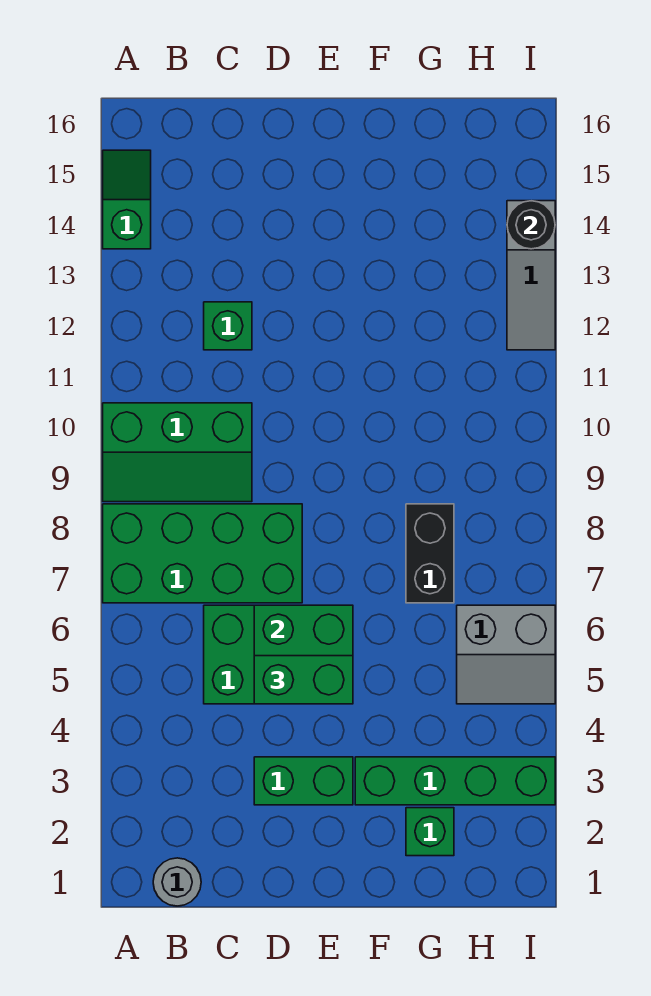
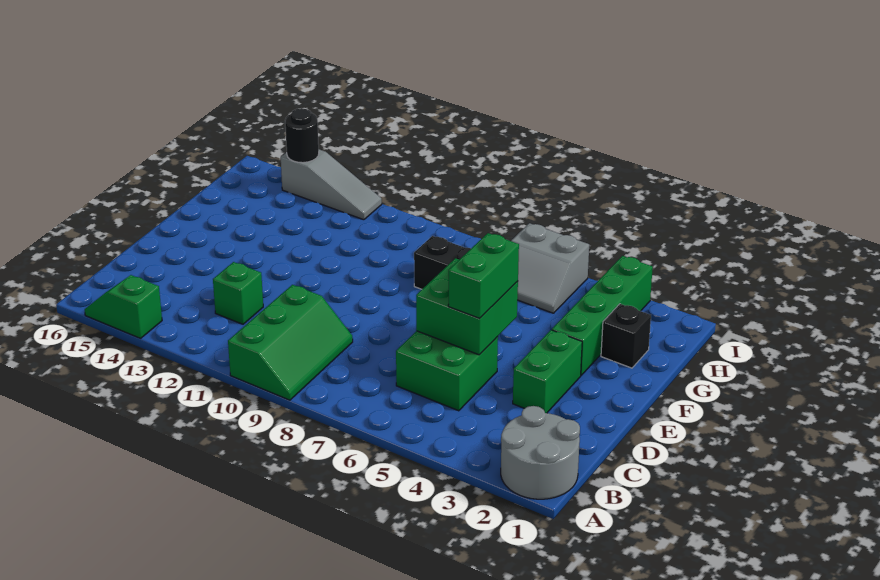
green 2x4 brick [103,504,302,603] -> none
grey 1x1 round brick [153,858,201,906] -> grey 2x2 round brick [501,406,580,499]
green 1x1 brick [406,808,454,856] -> black 1x1 brick [601,304,651,368]
grey 2x2 slope [457,605,555,704] -> grey 2x2 slope turned to [512,223,589,313]

